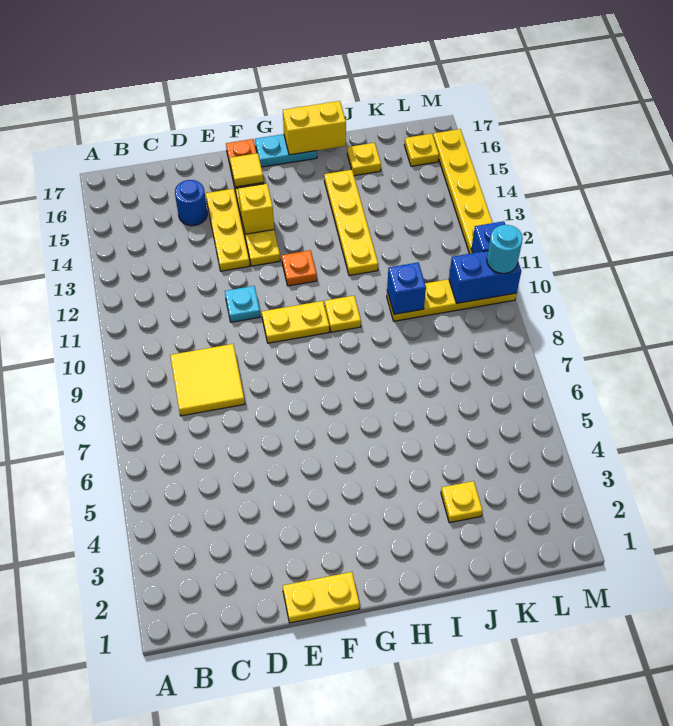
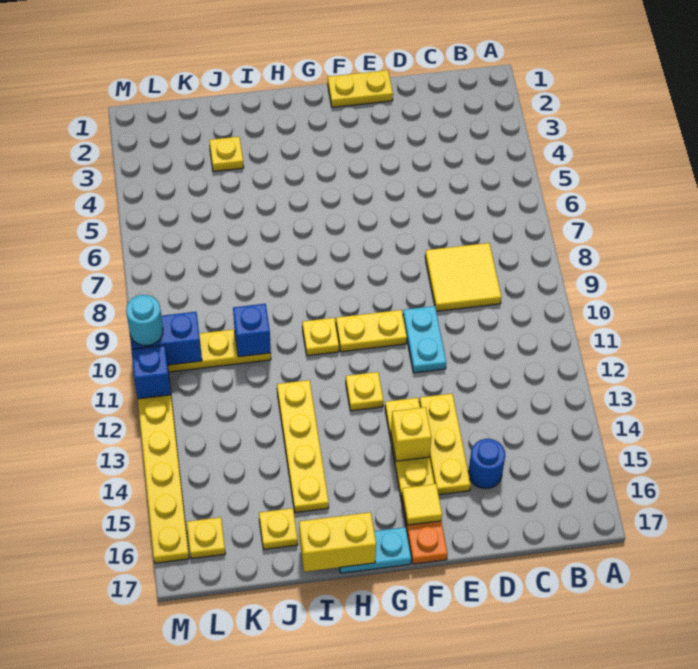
cyan 1x1 plate [225,286,260,322] -> cyan 1x2 plate [403,306,446,373]
orange 1x1 plate [282,250,317,286] -> yellow 1x1 plate [346,372,383,411]

